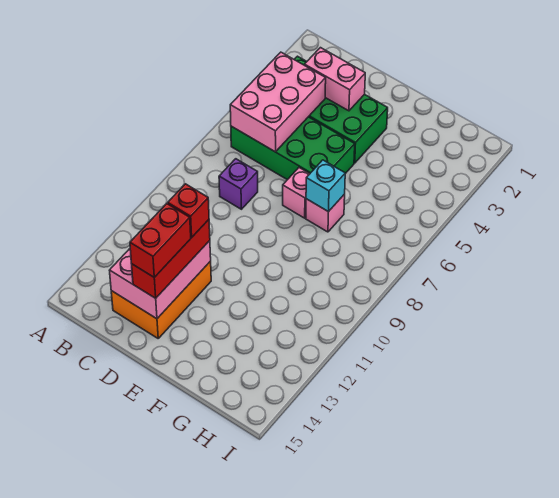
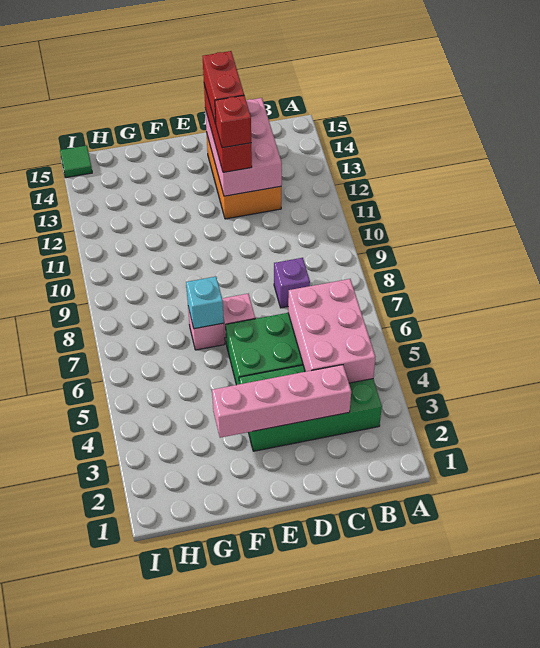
pink 1x2 brick [304,48,365,111] -> pink 1x4 brick [212,365,351,438]
none -> green 1x1 tile [60,145,92,178]

